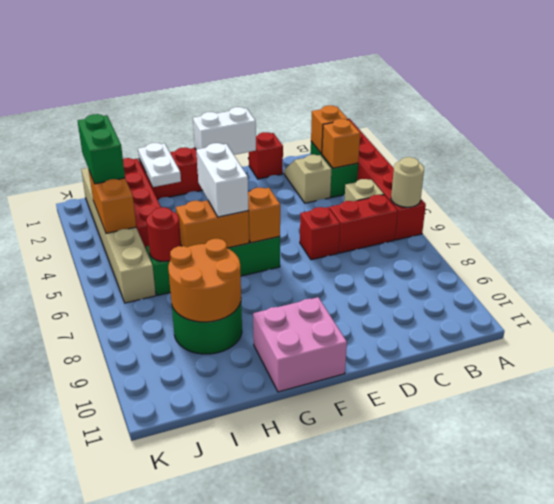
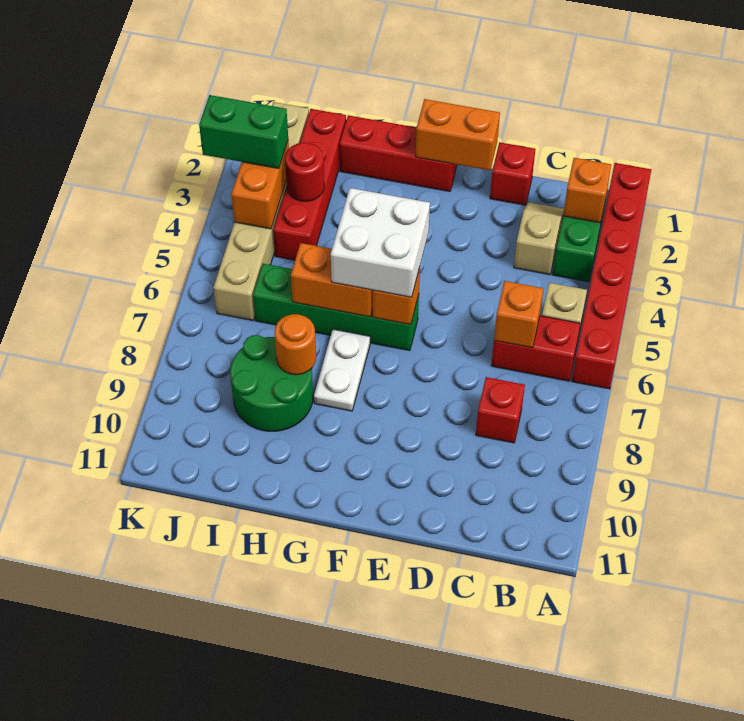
tan 1x1 round brick [391,157,424,207] -> none
orange 1x1 brick [322,119,360,168] -> orange 1x1 brick moved to [494,281,544,348]
red 1x1 brick [300,207,340,260] -> red 1x1 brick moved to [476,377,525,443]
white 1x2 brick [193,107,256,155] -> orange 1x2 brick [416,99,500,170]
pink 2x2 brick [253,297,347,392] -> none
white 1x2 brick [196,143,248,217] -> white 2x2 brick [331,188,430,297]
white 1x2 plate [138,143,181,187] -> white 1x2 plate moved to [314,329,370,411]
orange 2x2 round brick [168,239,241,322] -> orange 1x1 round brick [275,314,316,375]
red 1x1 round brick [146,207,181,261] -> red 1x1 round brick moved to [285,142,324,201]
green 1x2 brick [78,114,125,184] -> green 1x2 brick turned to [199,95,288,168]

